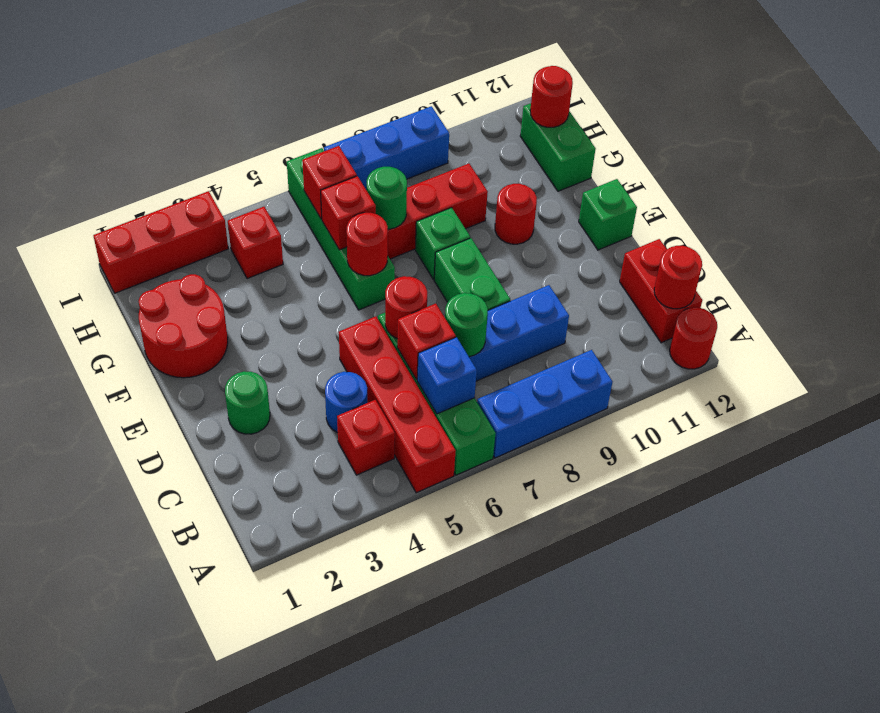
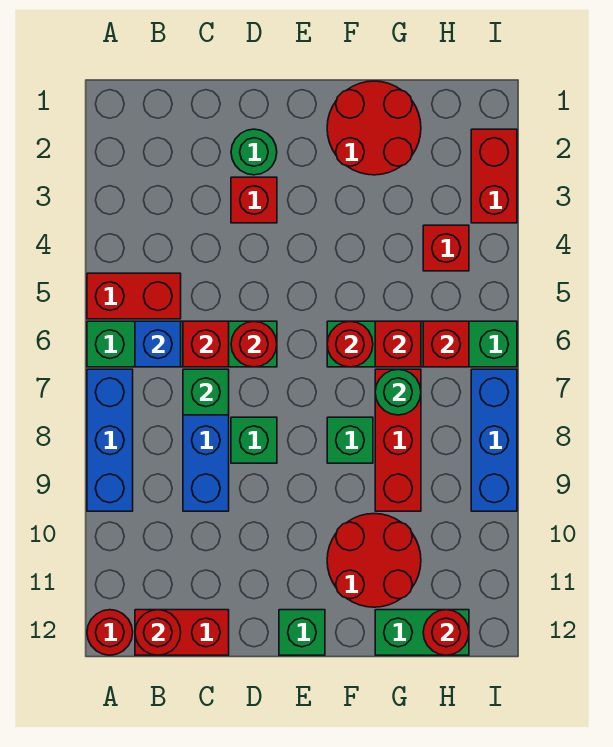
red 1x4 brick [339,316,456,493] -> red 1x2 brick [87,273,181,319]
red 1x1 brick [337,400,395,475] -> red 1x1 brick moved to [231,177,277,223]
blue 1x1 round brick [325,372,367,433] -> none
green 1x1 round brick [445,293,488,357] -> green 1x1 brick [183,369,229,415]
green 1x2 brick [434,238,510,310] -> green 1x1 brick [231,417,277,463]
red 1x1 round brick [495,184,537,244] -> red 2x2 round brick [327,514,421,607]
red 1x3 brick [93,191,228,293] -> red 1x2 brick [471,129,517,223]

